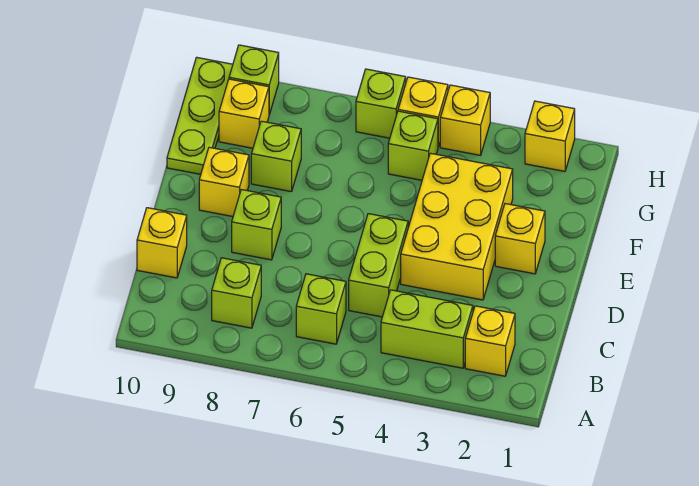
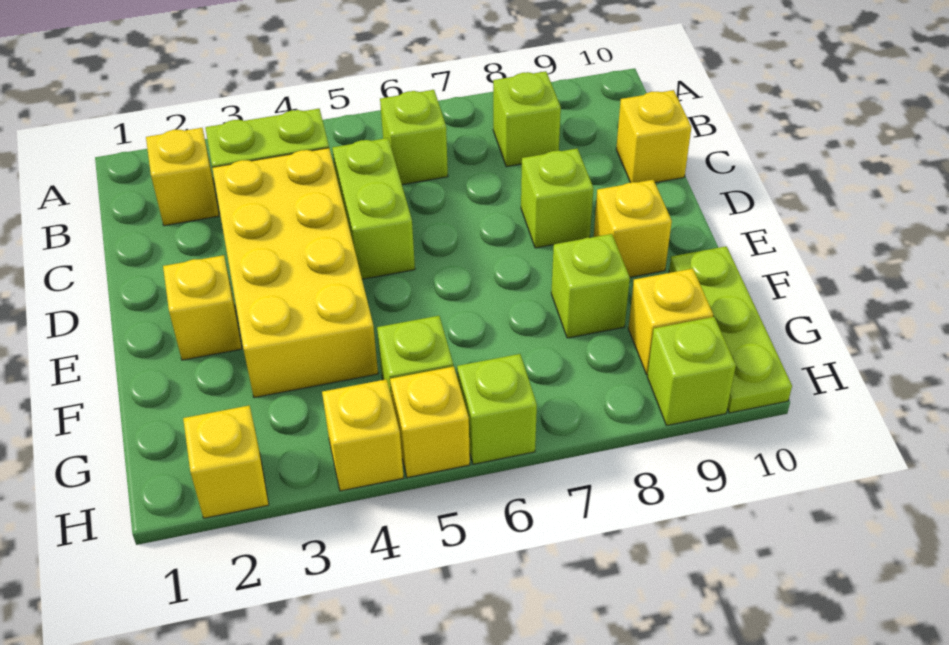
yellow 2x3 brick [401,153,513,300] -> yellow 2x4 brick [212,148,378,398]

